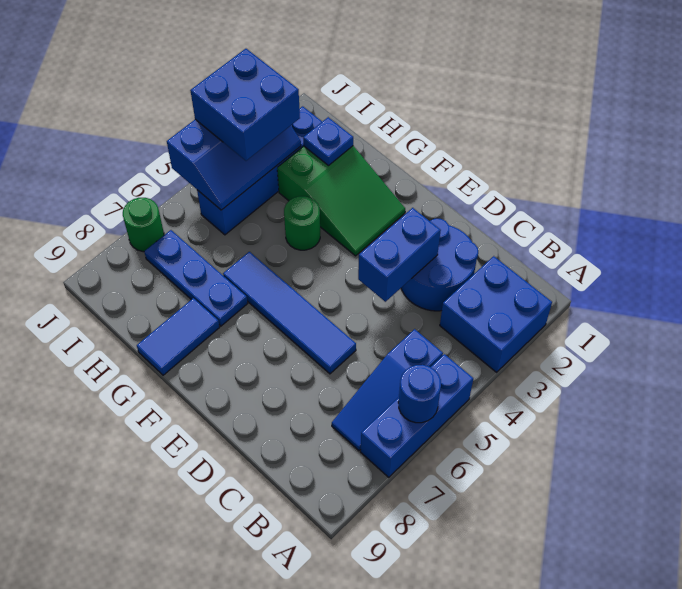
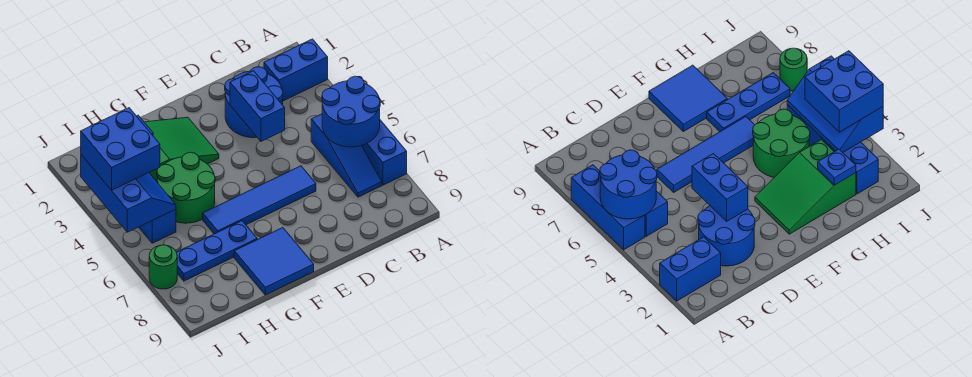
blue 2x2 brick [440,256,552,372] -> blue 1x2 brick [264,39,328,101]
blue 1x1 round brick [398,365,441,423] -> blue 2x2 round brick [322,76,380,147]
green 1x1 round brick [284,196,320,250] -> green 2x2 round brick [157,152,215,223]
blue 1x2 tile [137,298,220,375] -> blue 2x2 tile [234,228,314,295]

